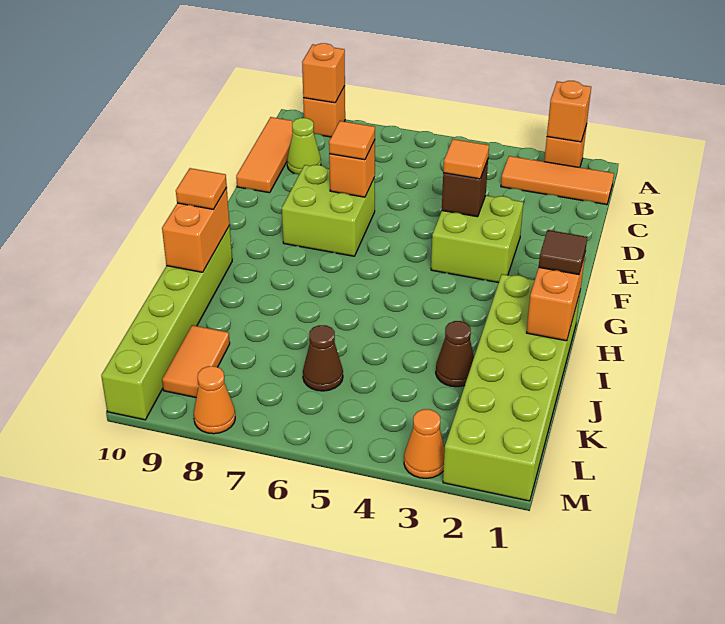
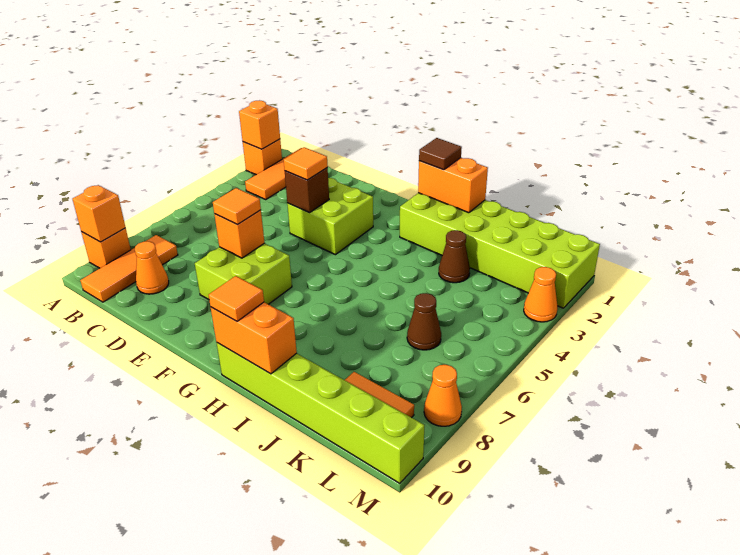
orange 1x3 tile [236,117,293,193] -> orange 1x3 tile turned to [80,235,178,302]
lime 1x1 cone [287,118,321,175] -> orange 1x1 cone [135,241,169,294]

